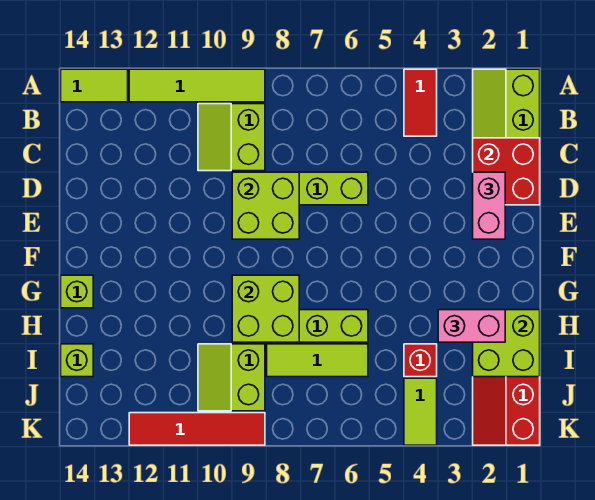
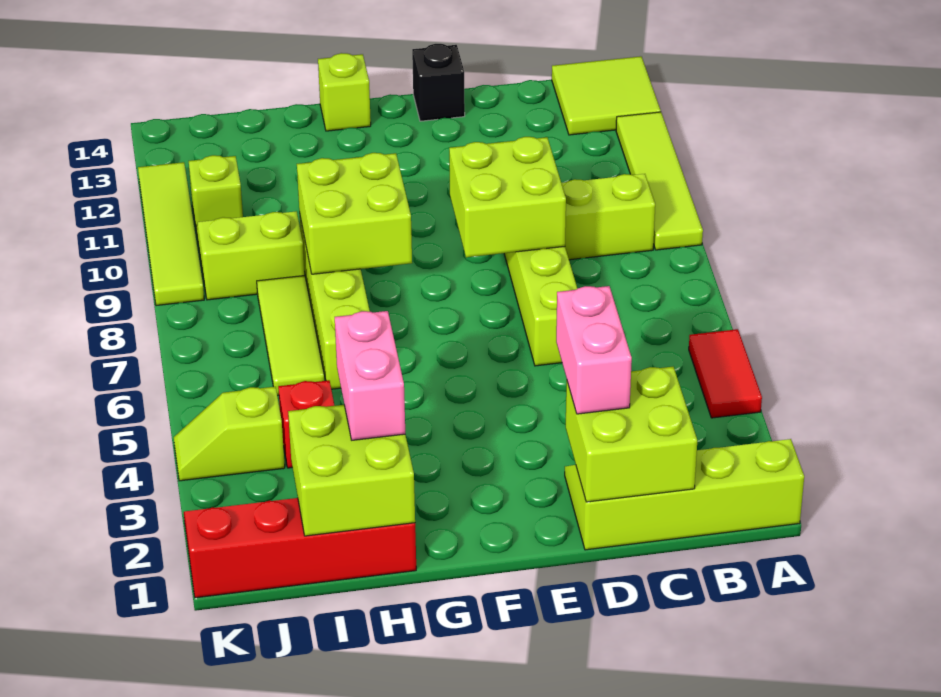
red 1x2 tile [404,69,437,136] -> red 1x2 tile turned to [689,329,762,418]
lime 1x2 tile [61,69,128,102] -> lime 2x2 tile [552,56,661,135]
red 2x2 brick [473,138,540,205] -> lime 2x2 brick [566,367,697,502]
pink 1x2 brick [473,172,505,239] -> pink 1x2 brick turned to [556,286,632,414]
none -> black 1x1 brick [412,44,465,121]
lime 1x1 brick [61,344,93,377] -> lime 1x1 brick moved to [189,155,243,233]
lime 1x2 tile [404,378,437,445] -> lime 1x2 slope [174,387,285,481]
red 1x4 tile [129,413,265,445] -> lime 1x4 tile [138,162,204,306]

